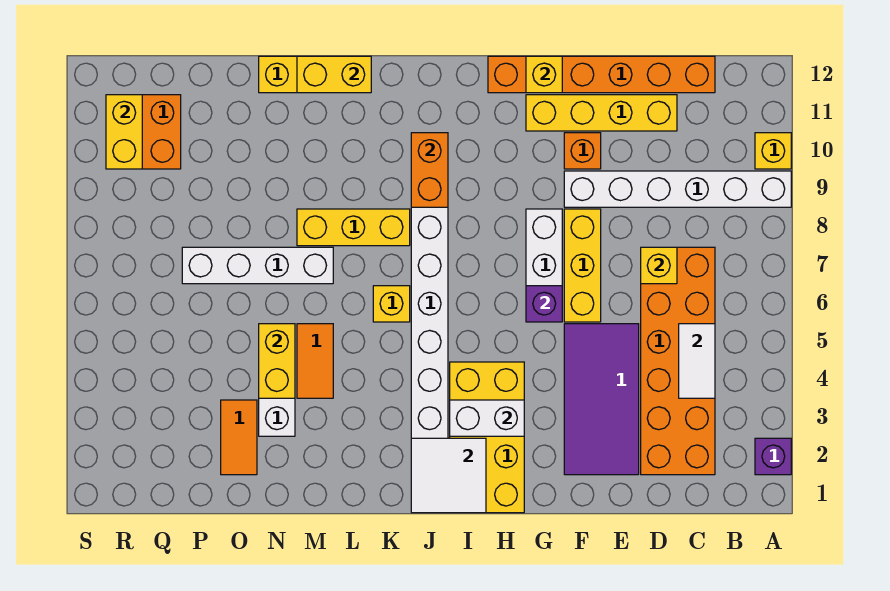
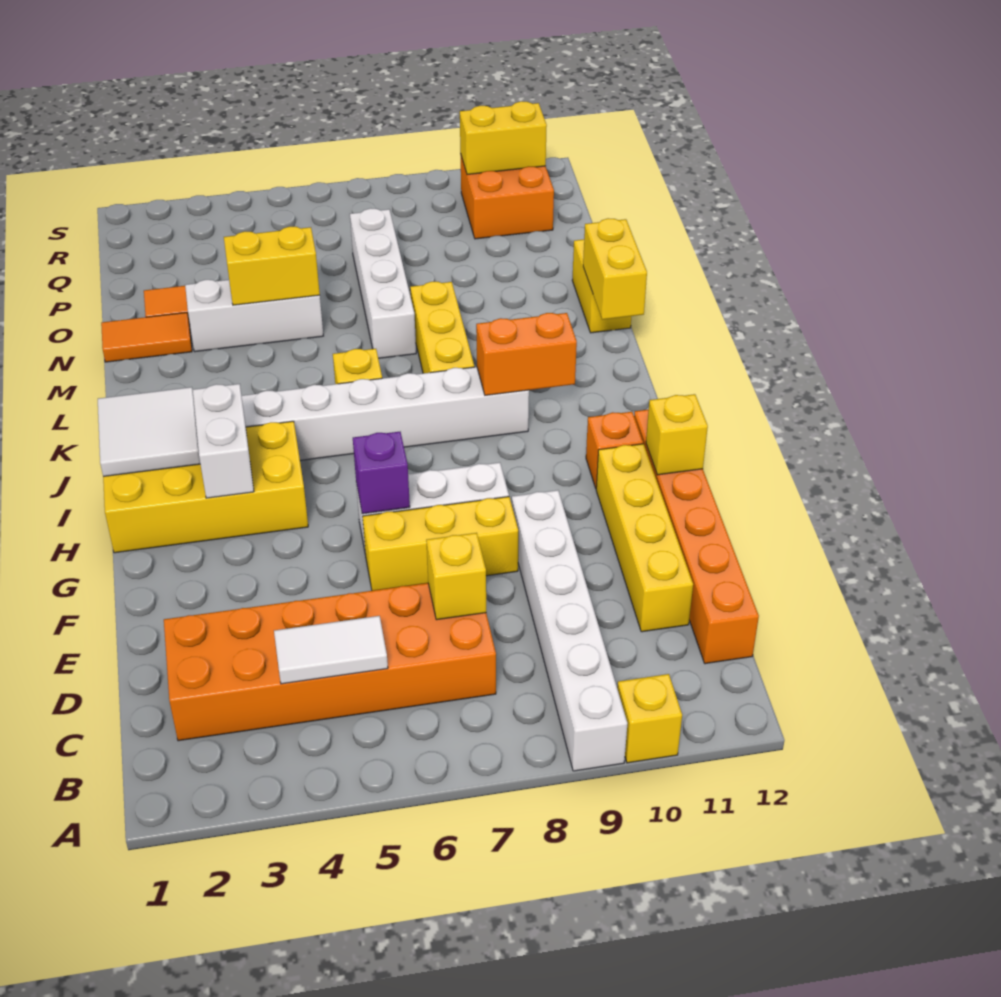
purple 1x1 brick [755,438,791,475] -> none
purple 2x4 tile [564,324,639,475] -> none
orange 1x1 brick [564,133,601,169] -> orange 1x1 brick moved to [586,412,643,488]
orange 1x2 tile [297,324,333,398] -> orange 1x2 tile moved to [101,313,192,362]

